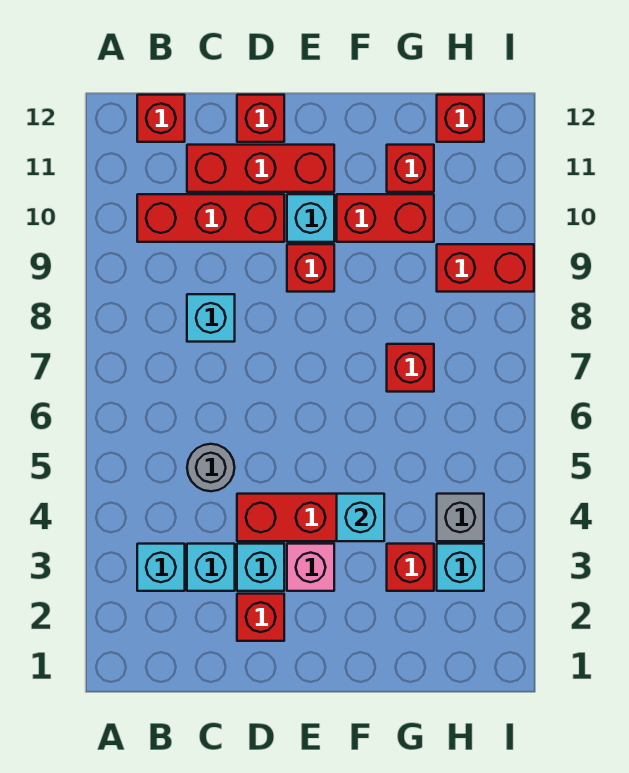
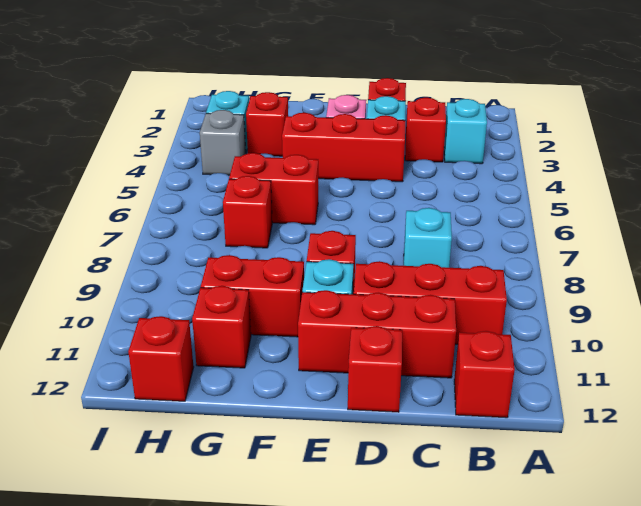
cyan 1x1 brick [187,544,235,591] -> red 1x1 brick [405,98,446,162]
grey 1x1 round brick [187,444,235,491] -> none
cyan 1x1 brick [337,494,384,541] -> none
red 1x2 brick [437,244,534,292] -> red 1x2 brick moved to [229,153,318,225]

